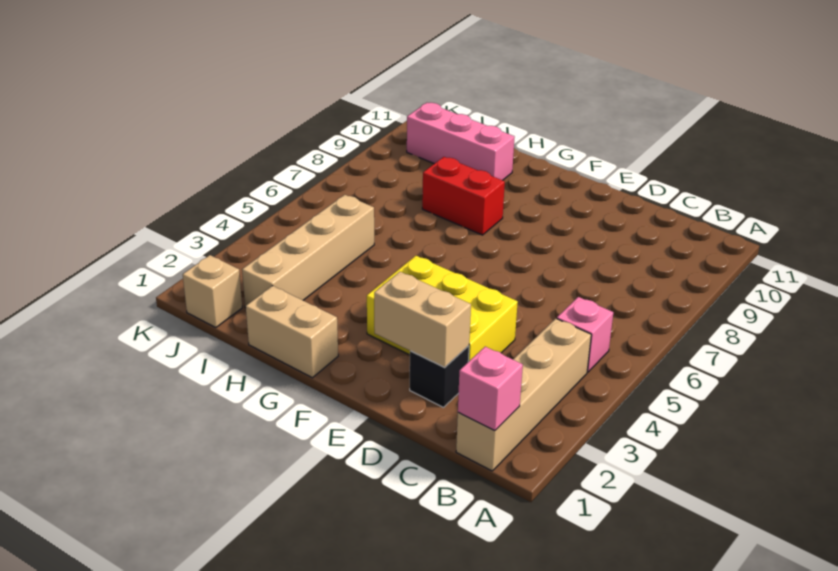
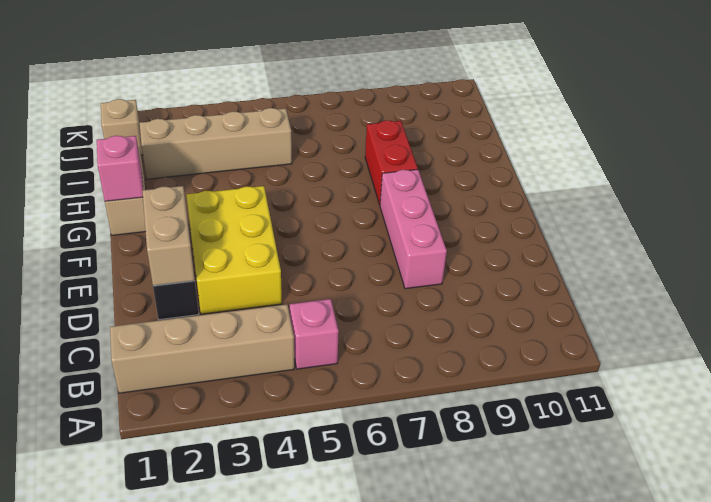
pink 1x1 brick [458,347,523,431] -> pink 1x1 brick moved to [97,136,143,201]
pink 1x3 brick [407,103,515,180] -> pink 1x3 brick moved to [380,169,447,289]

